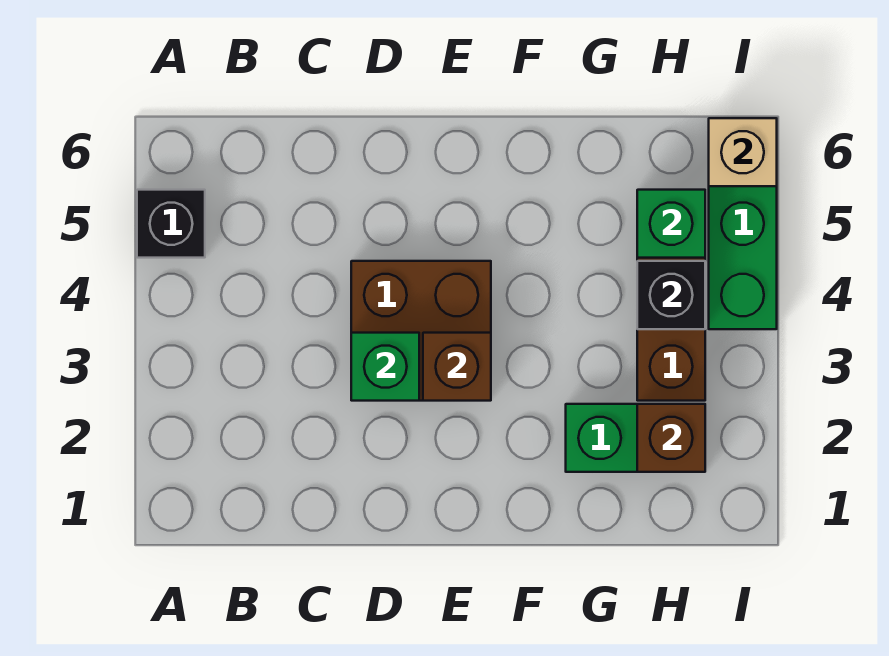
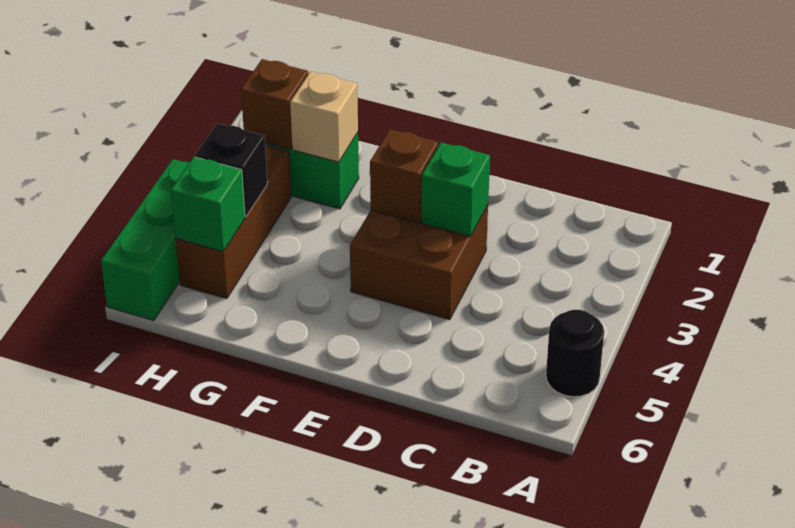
black 1x1 brick [137,190,205,258] -> black 1x1 round brick [546,310,604,397]
tan 1x1 brick [709,118,777,186] -> tan 1x1 brick moved to [290,71,358,162]

